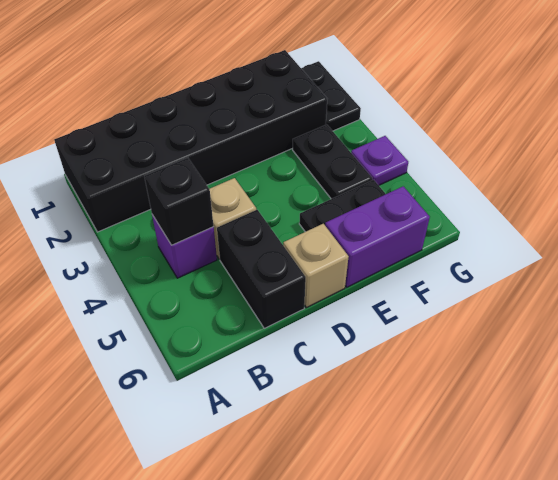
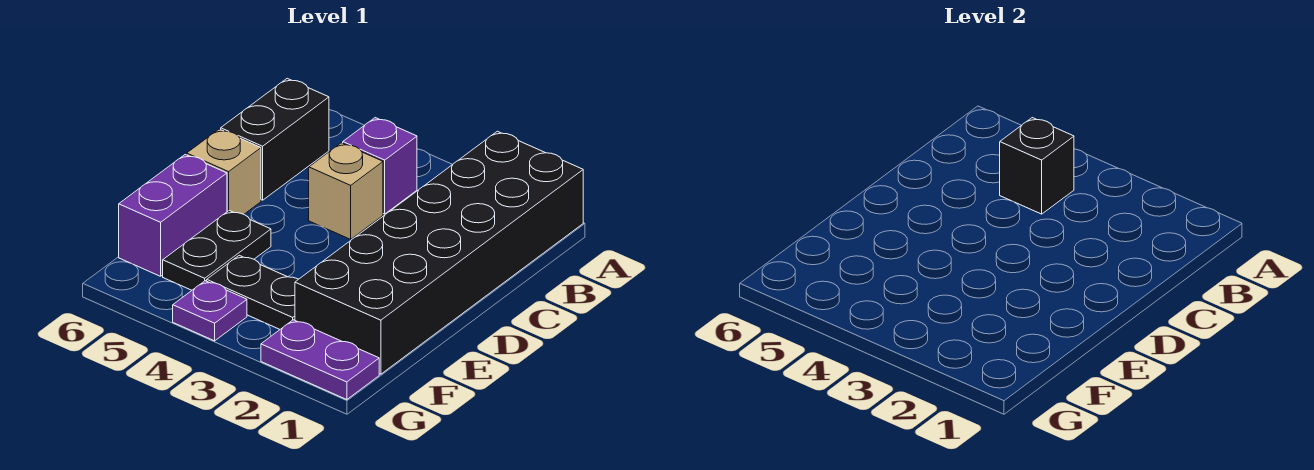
black 1x2 brick [217,210,306,328] -> black 1x2 brick turned to [221,78,329,200]
black 1x2 plate [301,61,361,131] -> purple 1x2 plate [261,320,379,400]

